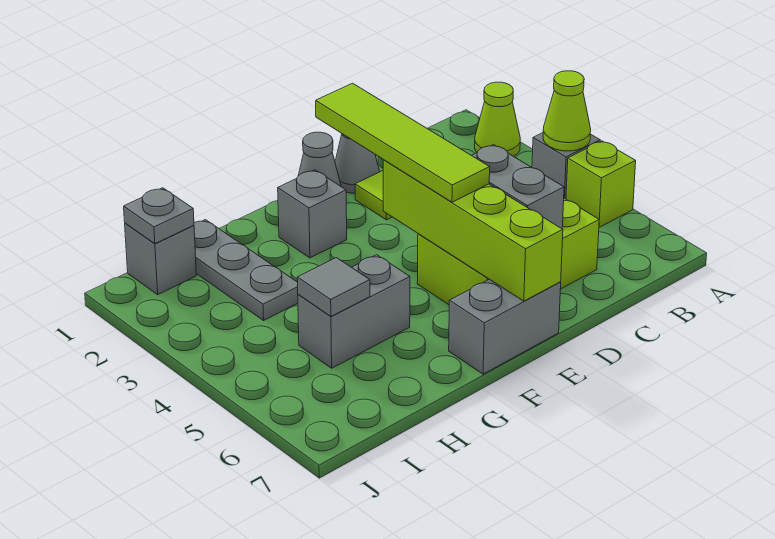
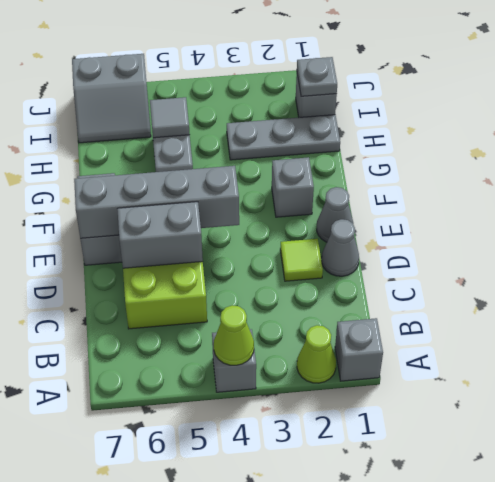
none -> grey 1x1 brick [335,318,383,381]
lime 1x1 brick [566,141,636,227] -> none
lime 1x4 tile [316,83,490,202] -> none
lime 1x4 brick [383,160,563,301] -> grey 1x4 brick [74,166,239,238]
none -> grey 2x2 slope [72,54,151,143]

